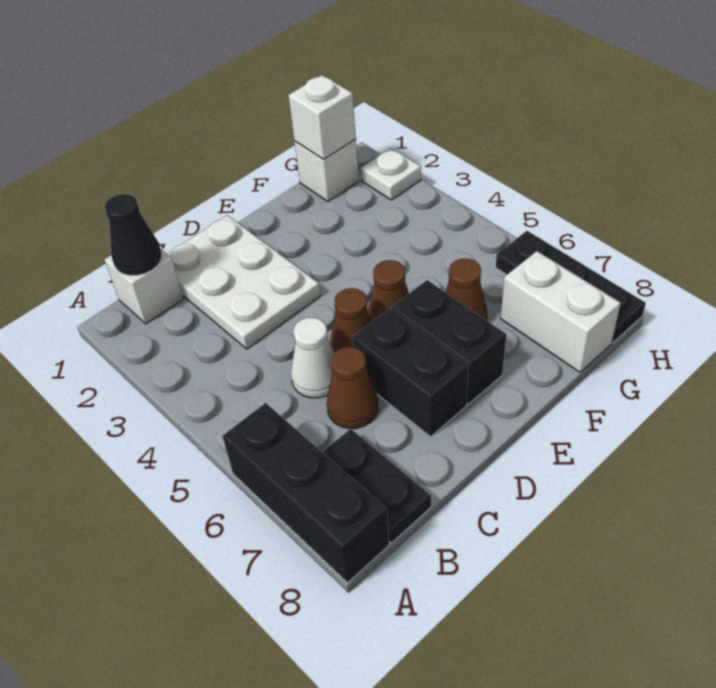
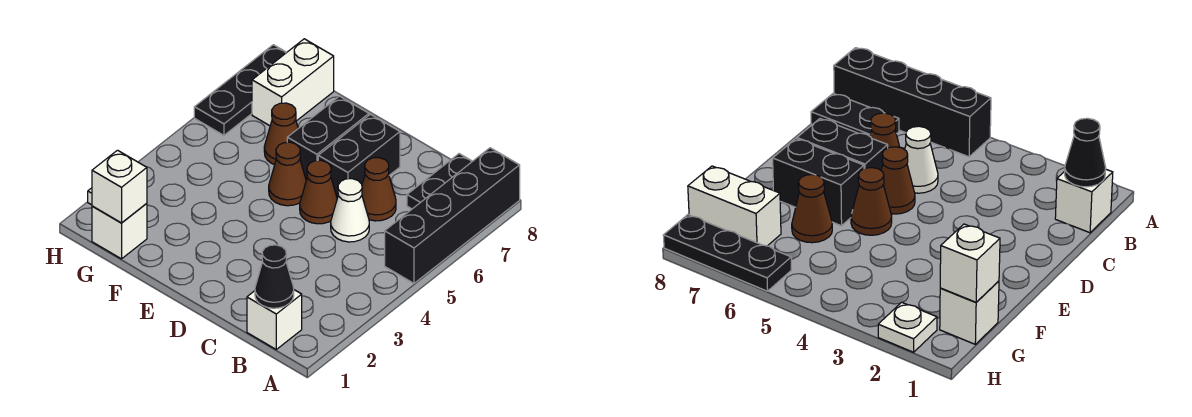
black 1x3 brick [222,403,389,583] -> black 1x4 brick [385,148,520,283]
white 2x3 plate [167,215,320,349] -> none

